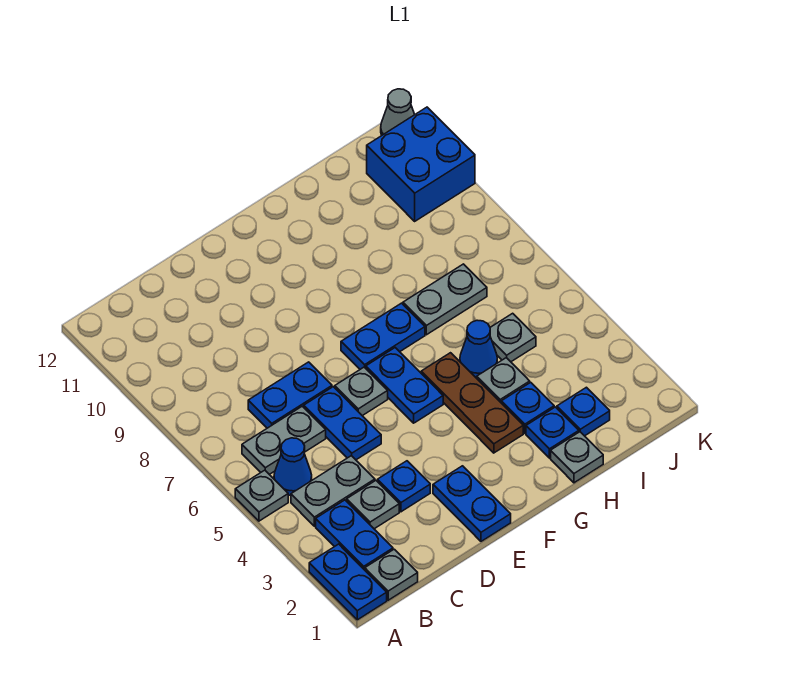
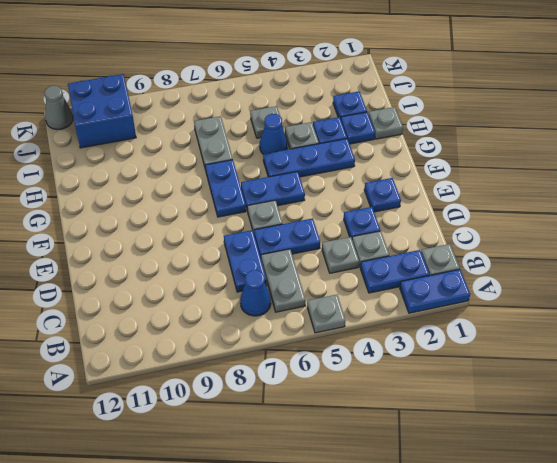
grey 1x2 plate [291,456,375,526] -> grey 1x1 plate [322,237,359,273]
blue 1x1 cone [274,438,312,495] -> blue 1x1 cone moved to [240,270,271,316]
blue 1x2 plate [433,466,511,541] -> blue 1x1 plate [364,178,401,212]
brown 1x3 plate [421,353,523,453] -> blue 1x3 plate [263,139,355,177]

